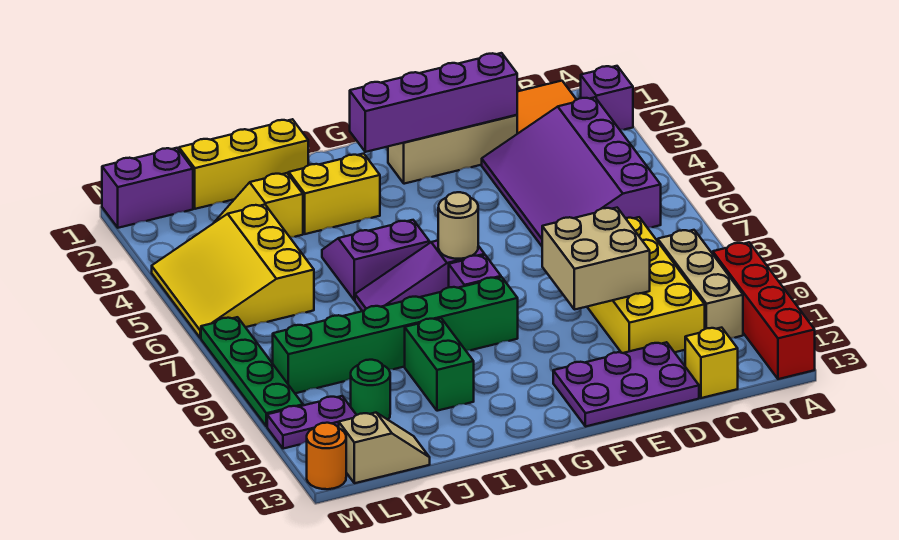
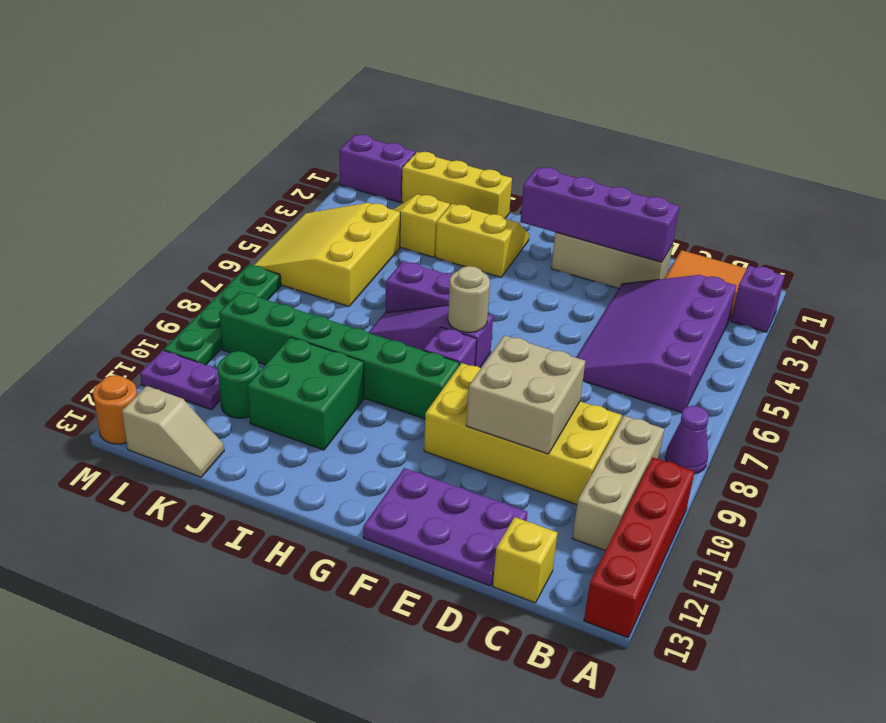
none -> purple 1x1 cone [665,406,709,474]
yellow 2x4 brick [588,217,705,353] -> yellow 2x4 brick turned to [424,363,622,505]
green 1x2 brick [405,318,474,411] -> green 2x2 brick [247,337,364,450]

